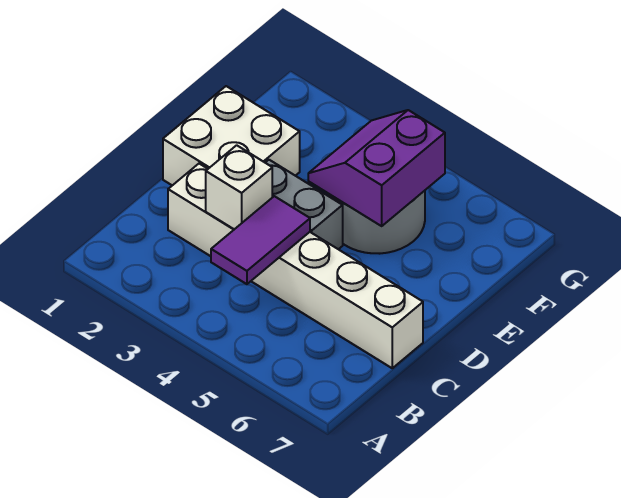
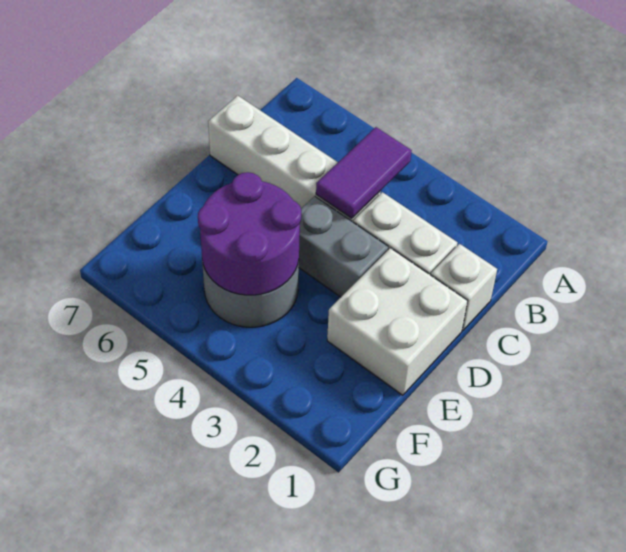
white 1x1 brick [206,145,272,229] -> white 1x1 brick moved to [431,244,497,330]
purple 2x2 slope [308,110,445,226] -> purple 2x2 round brick [198,172,301,295]

